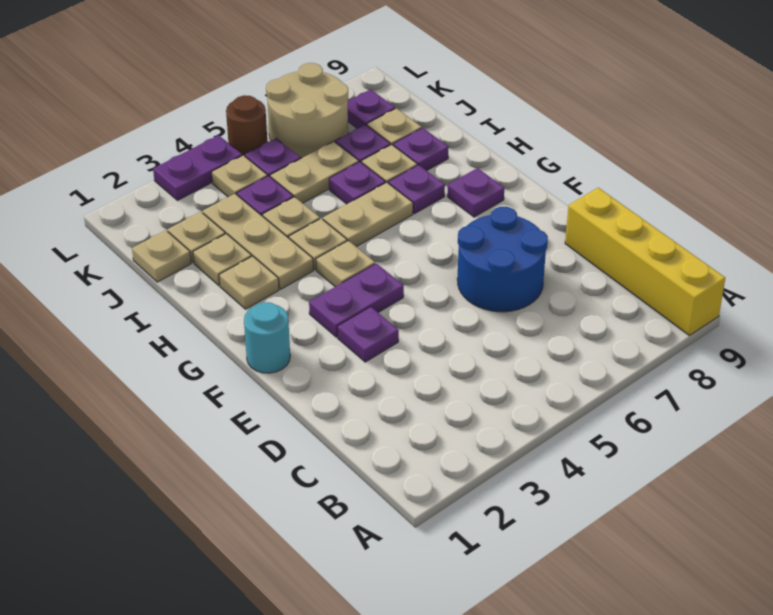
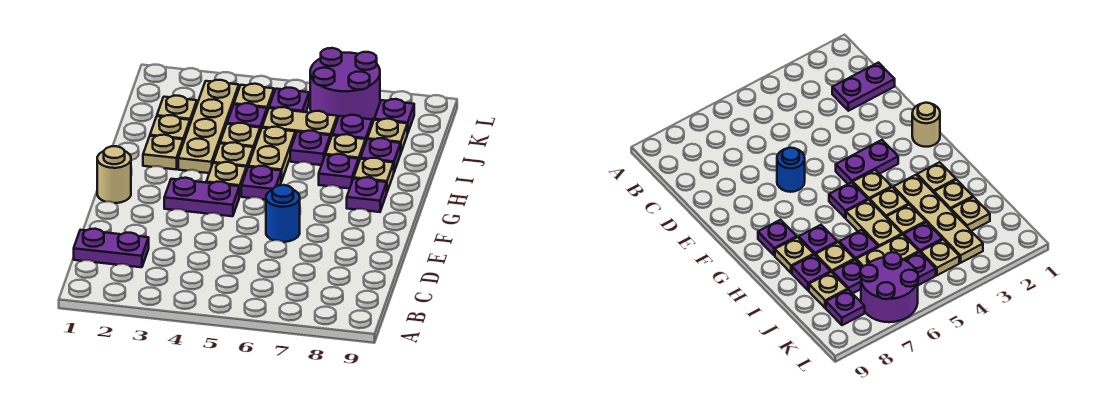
yellow 1x4 brick [565,188,725,336] -> none
blue 2x2 round brick [457,207,548,312] -> blue 1x1 round brick [266,185,300,242]
purple 1x1 plate [337,307,399,362] -> purple 1x1 plate moved to [241,166,281,200]
cyan 1x1 round brick [244,302,290,373] -> tan 1x1 round brick [97,146,131,203]
tan 1x3 plate [203,194,314,289] -> tan 1x4 plate [178,80,239,173]
tan 1x2 plate [323,182,413,247] -> tan 1x2 plate turned to [248,127,295,181]
tan 1x1 plate [132,230,191,282] -> tan 1x1 plate moved to [354,158,394,191]
tan 2x2 round brick [266,63,348,158] -> purple 2x2 round brick [310,48,380,120]
purple 1x2 plate [153,135,242,201] -> purple 1x2 plate moved to [74,229,149,267]
brown 1x1 round brick [226,95,267,156] -> none

